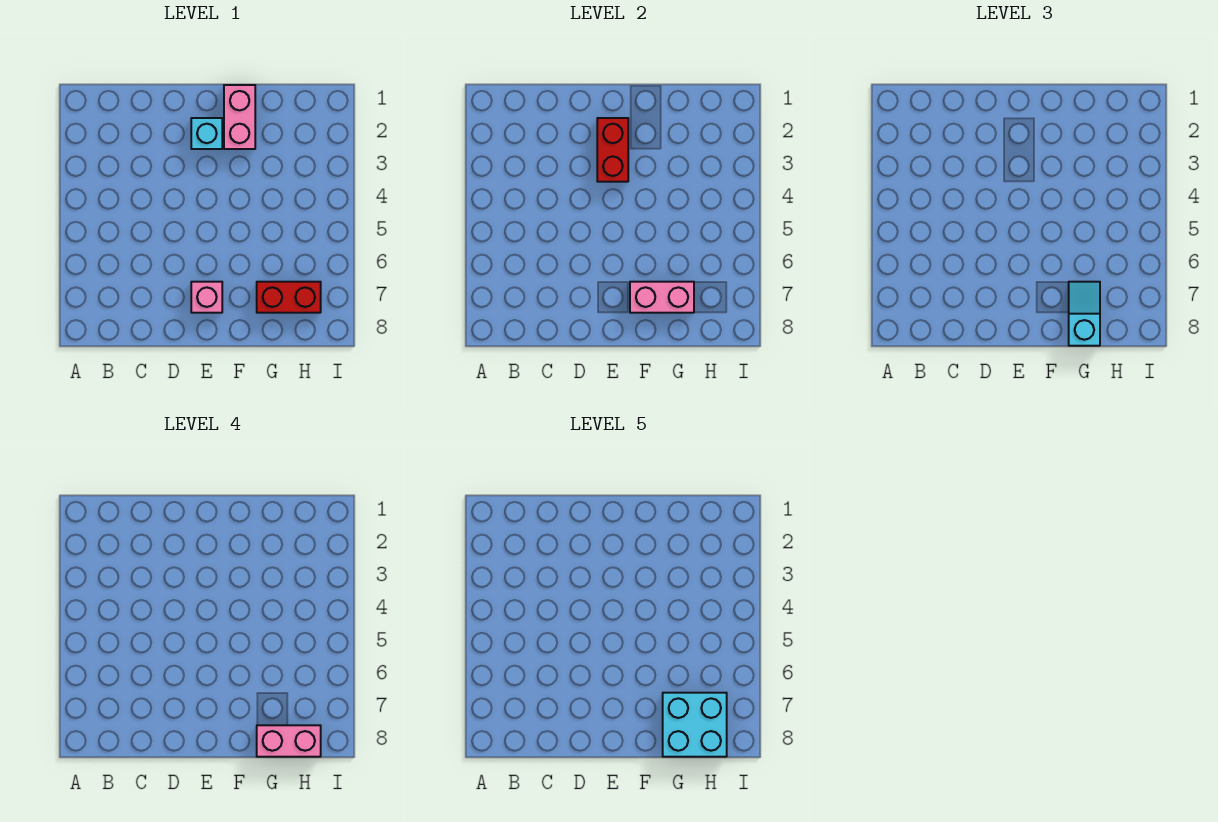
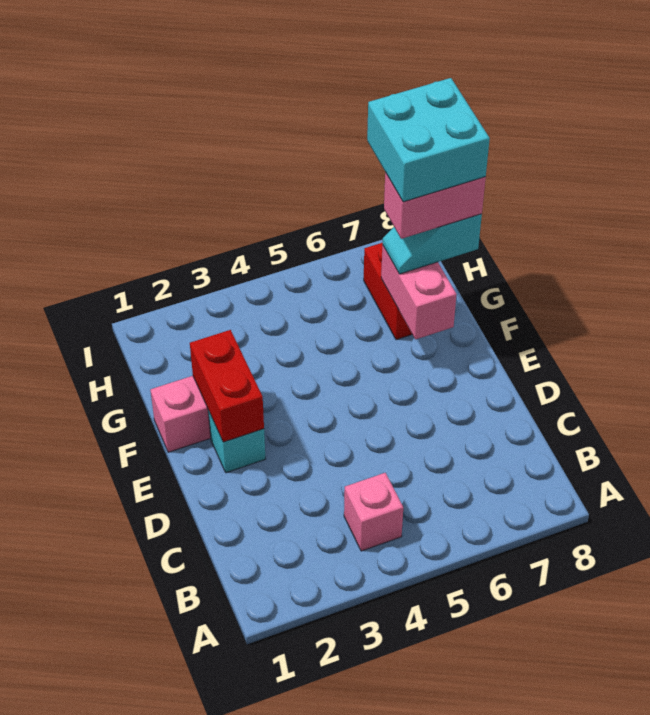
red 1x2 brick [597,118,628,182] -> red 1x2 brick turned to [190,330,264,442]
pink 1x1 brick [191,282,222,313] -> pink 1x1 brick moved to [344,473,403,551]
pink 1x2 brick [257,725,321,757] -> pink 1x2 brick turned to [384,173,486,239]

